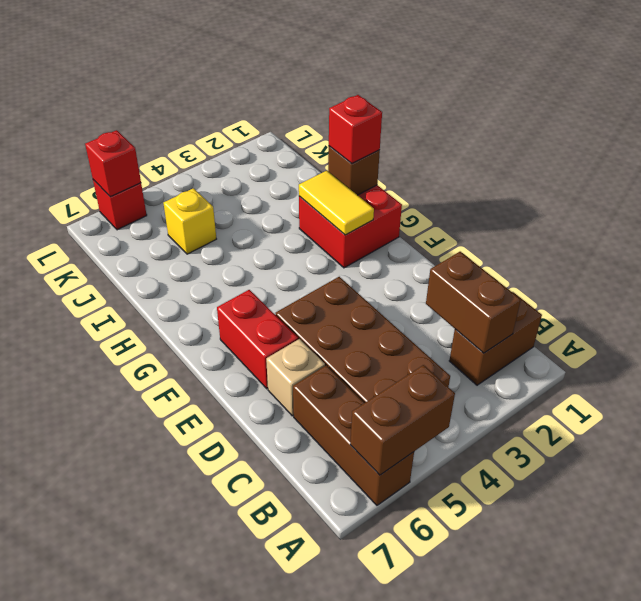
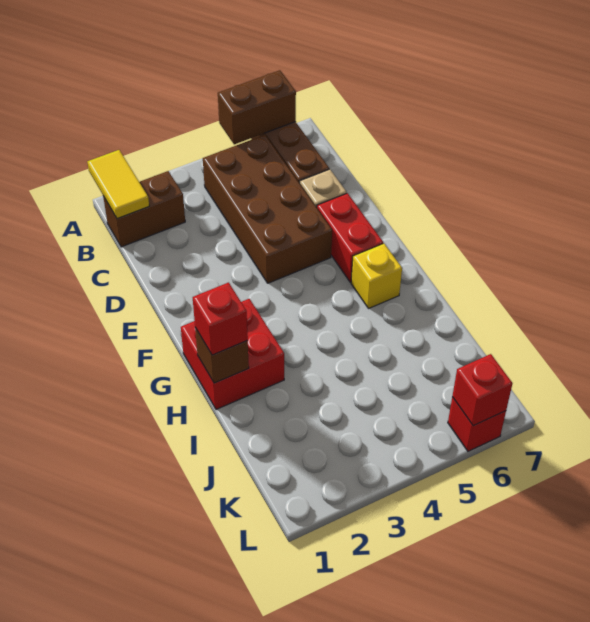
brown 1x2 brick [426,252,521,353] -> none
yellow 1x2 tile [299,171,374,235] -> yellow 1x2 tile moved to [87,150,149,219]
yellow 1x1 brick [163,188,216,254] -> yellow 1x1 brick moved to [351,243,402,308]

